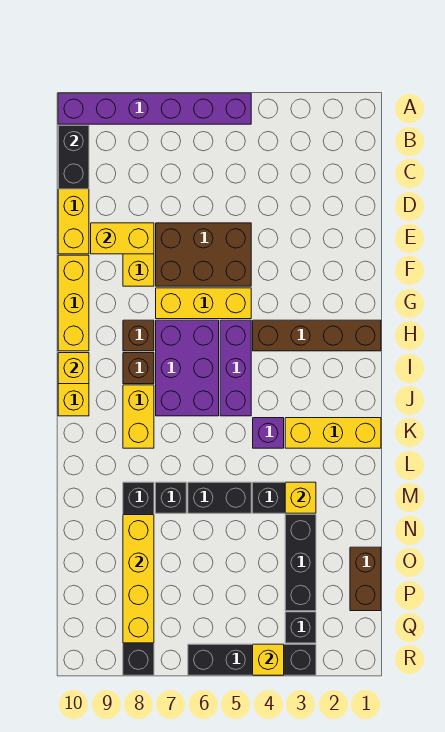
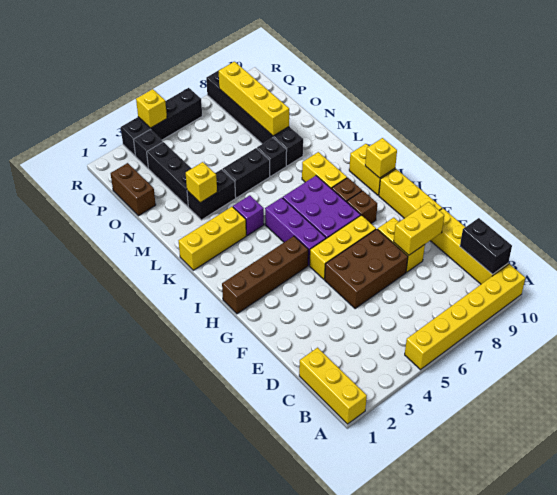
none -> yellow 1x3 brick [299,348,367,424]
purple 1x6 brick [58,93,251,124] -> yellow 1x6 brick [405,264,525,370]

